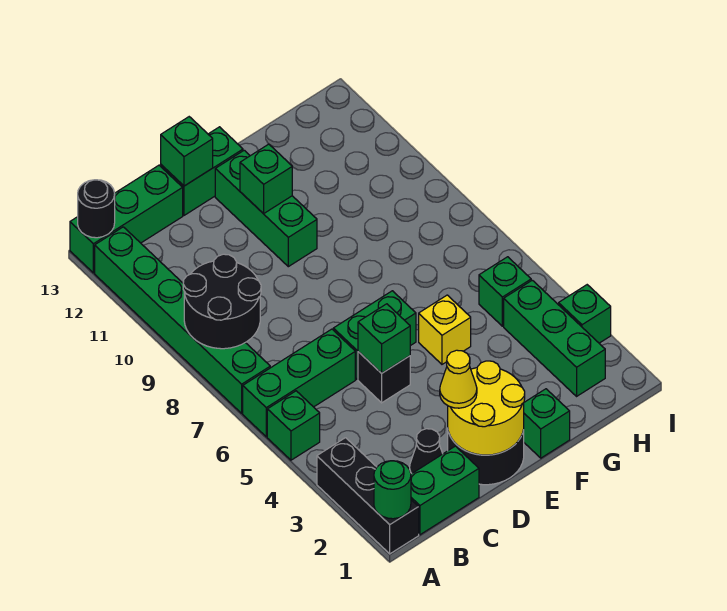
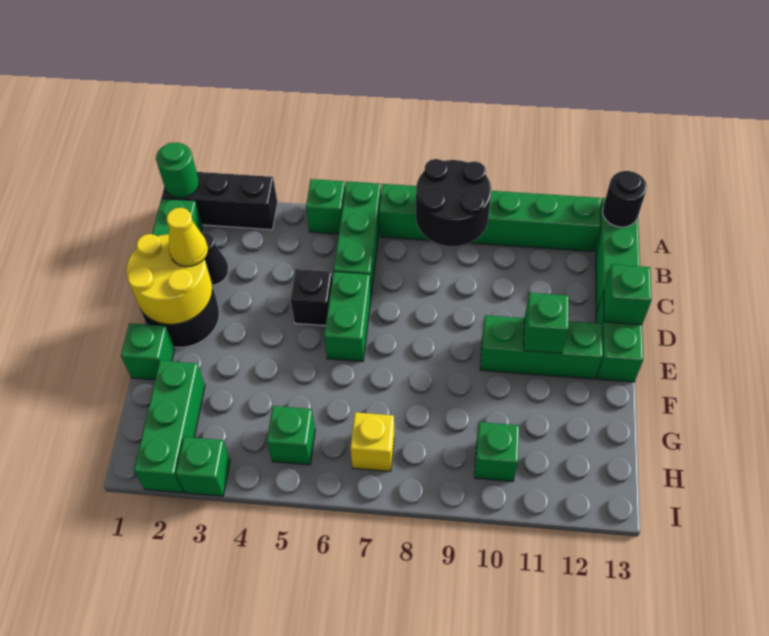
green 1x1 brick [358,304,410,373] -> green 1x1 brick moved to [475,422,519,481]
yellow 1x1 brick [419,295,471,364] -> yellow 1x1 brick moved to [350,412,394,471]
green 1x3 brick [504,280,605,396] -> green 1x3 brick turned to [134,361,205,493]

